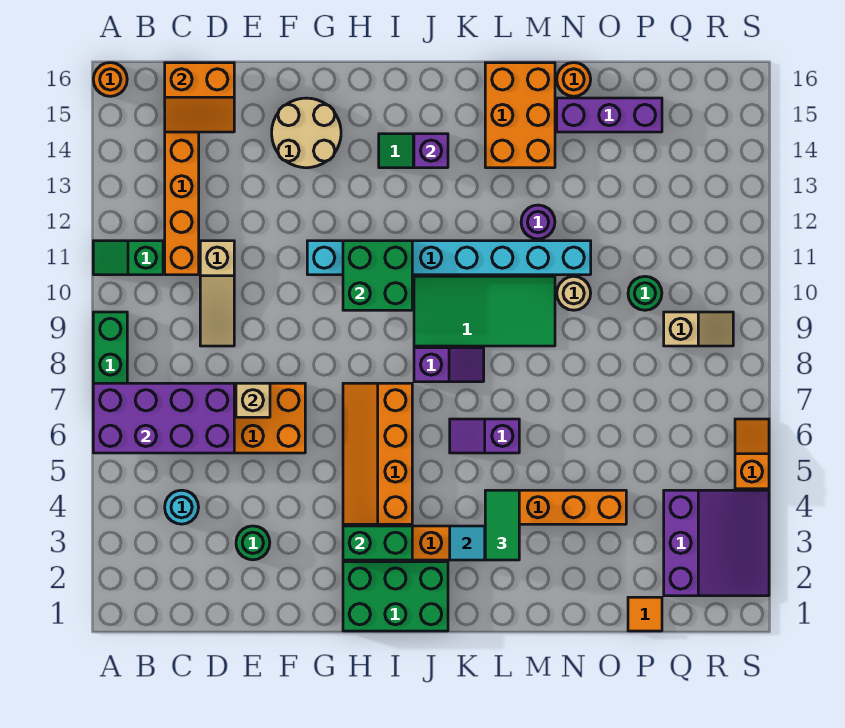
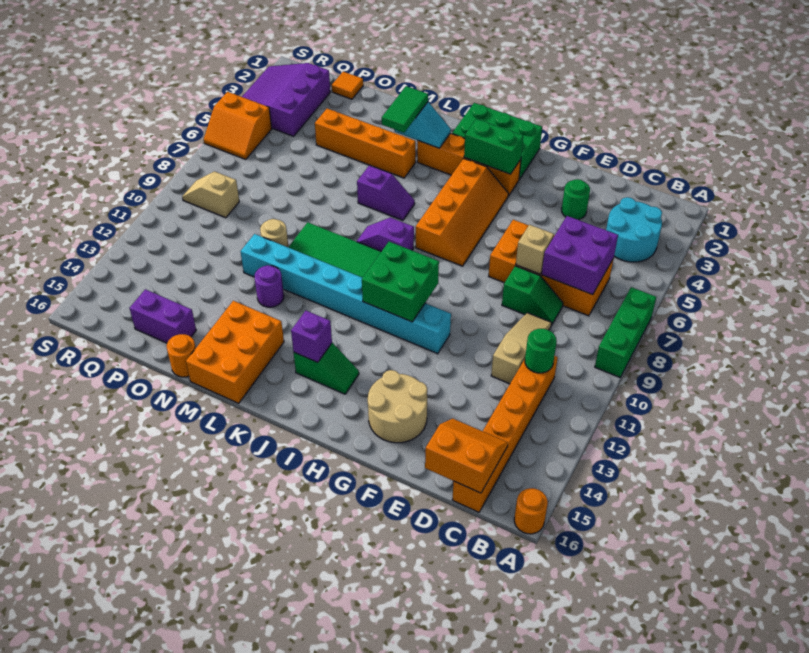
purple 2x4 brick [93,383,234,453] -> purple 2x2 brick [542,216,618,295]
green 1x2 slope [93,241,163,275] -> green 1x2 slope moved to [502,266,563,325]
cyan 1x1 round brick [165,490,199,524] -> cyan 2x2 round brick [606,197,662,262]
purple 1x3 brick [557,98,662,132] -> purple 1x2 brick [129,289,196,343]
green 1x1 round brick [628,276,662,310] -> green 1x1 round brick moved to [525,329,557,373]
orange 1x2 slope [735,419,769,489] -> orange 2x2 slope [204,92,272,159]

